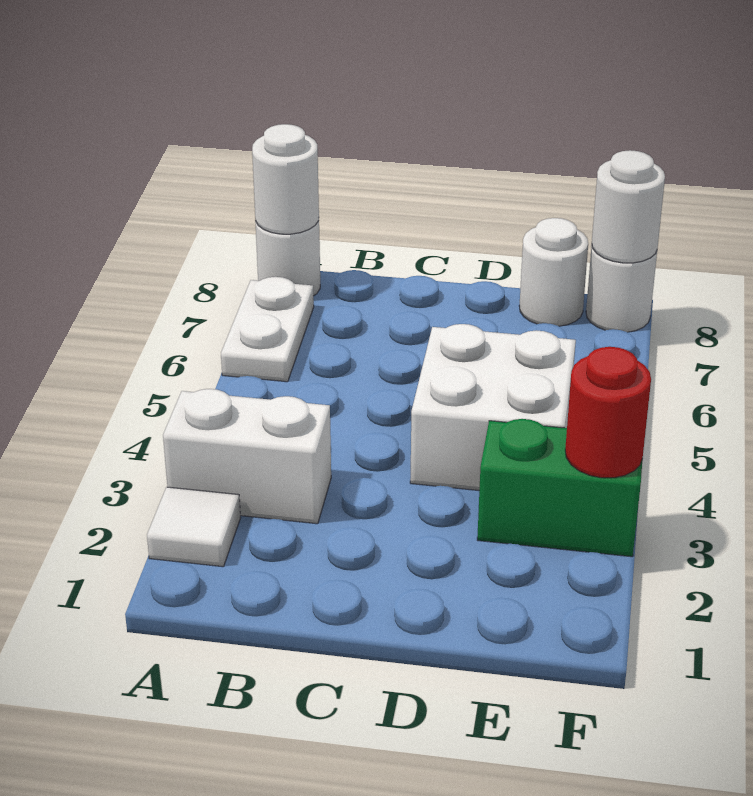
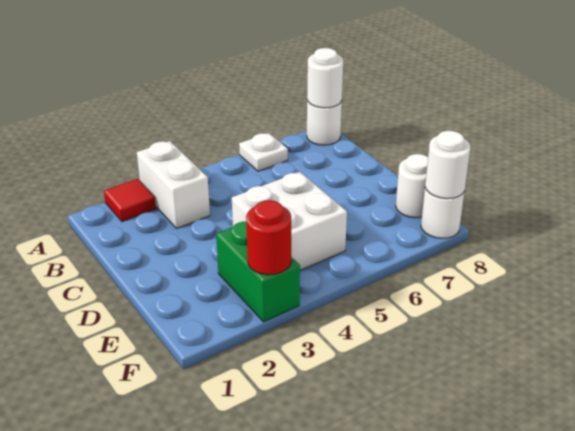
white 1x1 tile [147,487,240,567] -> red 1x1 tile [104,179,156,222]
white 1x2 plate [221,277,314,382] -> white 1x1 plate [239,133,288,171]

